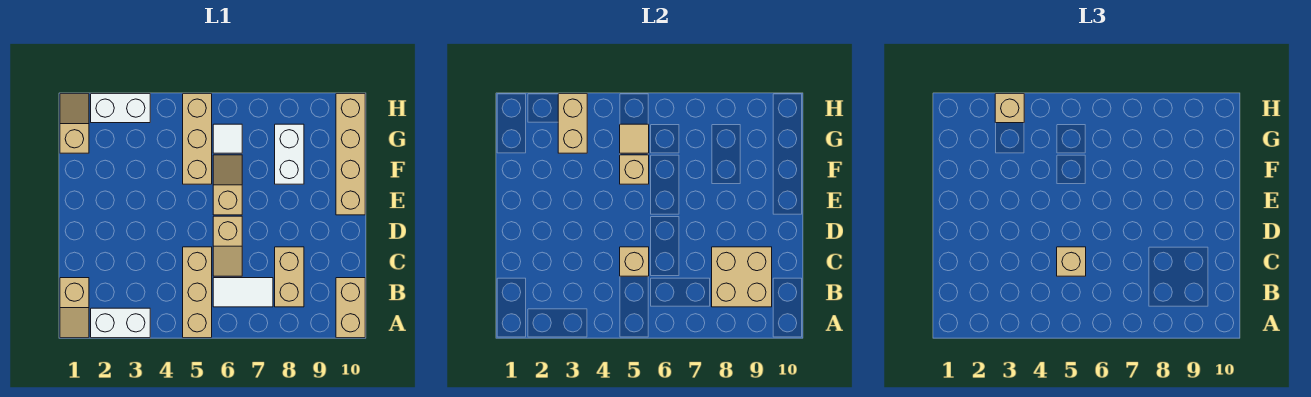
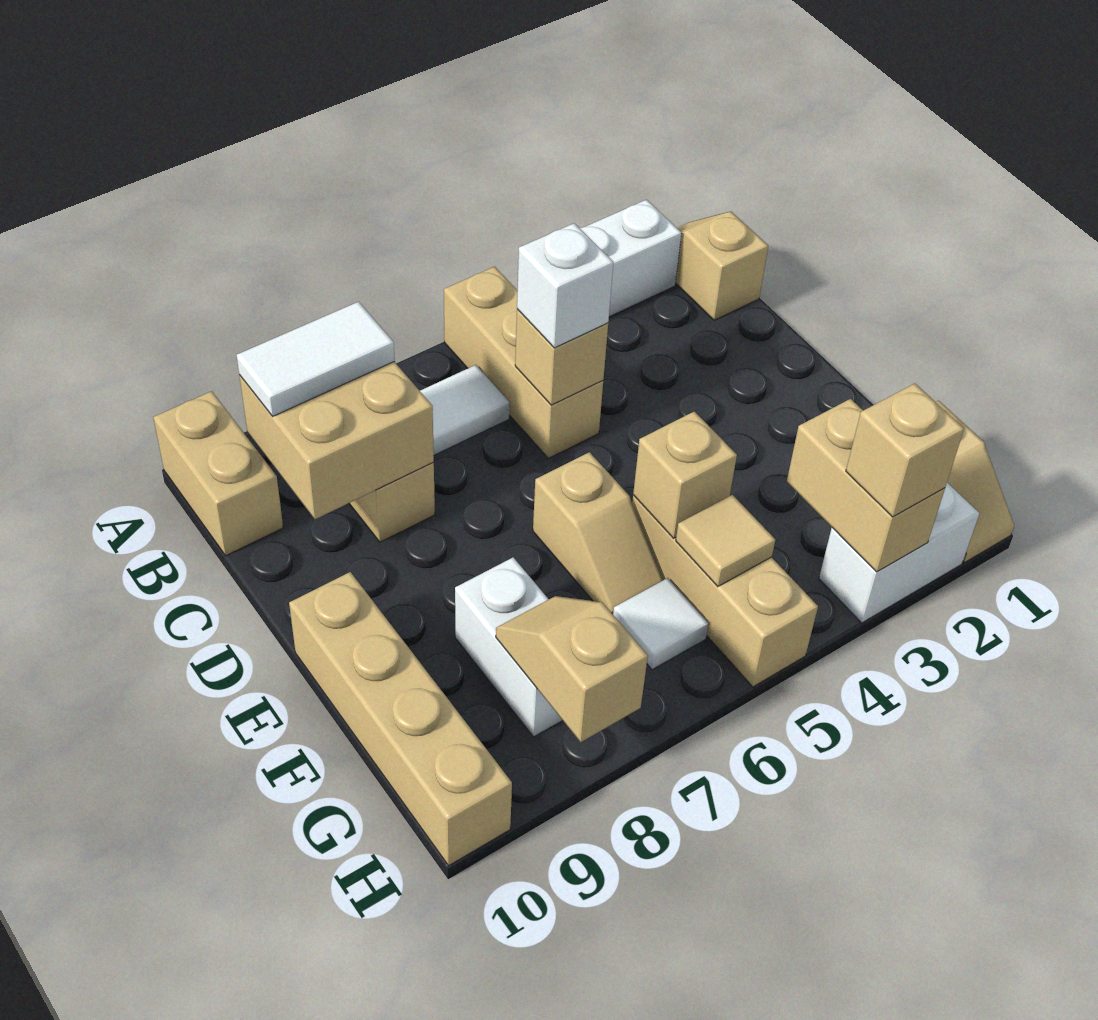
none -> white 1x2 tile [237,302,395,416]
tan 1x1 brick [1057,247,1086,276] -> white 1x1 brick [517,223,614,348]
tan 1x2 slope [213,216,242,276] -> tan 1x2 slope moved to [496,596,648,742]

